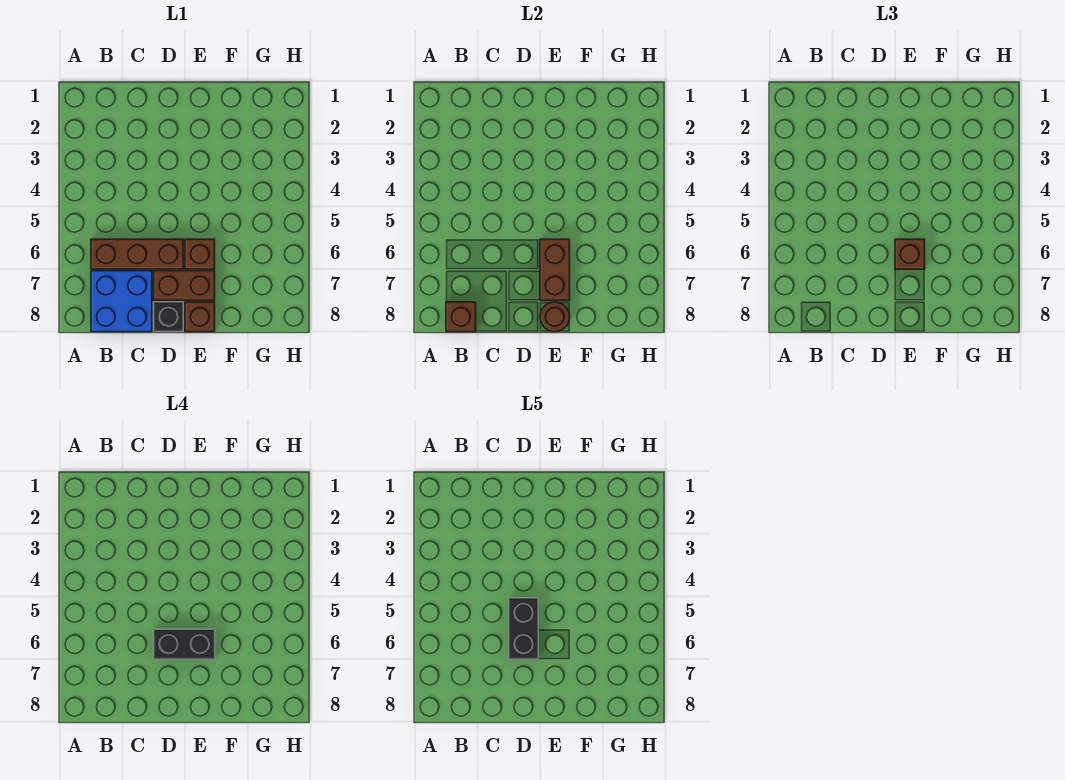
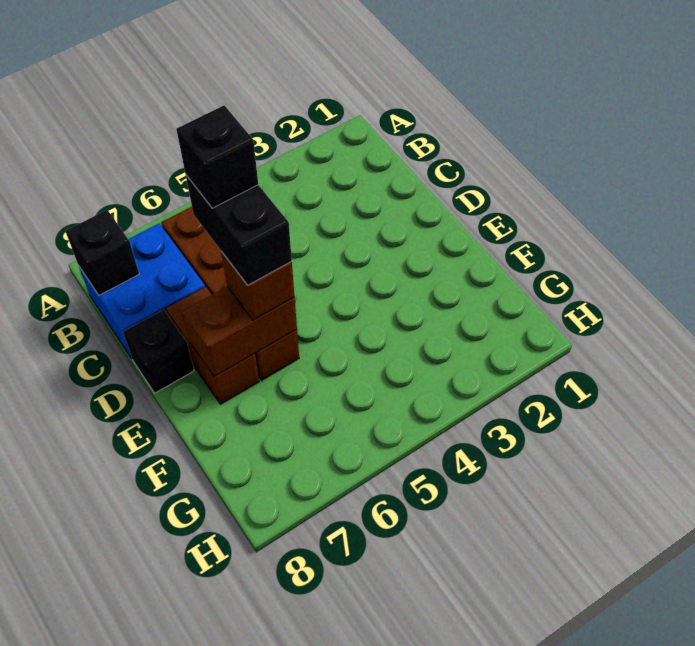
brown 1x1 brick [446,302,476,332] -> black 1x1 brick [66,210,139,295]
black 1x2 brick [509,598,538,659] -> black 1x1 brick [176,105,258,208]
brown 1x1 brick [185,302,215,332] -> none
brown 1x1 round brick [540,302,570,332] -> none

